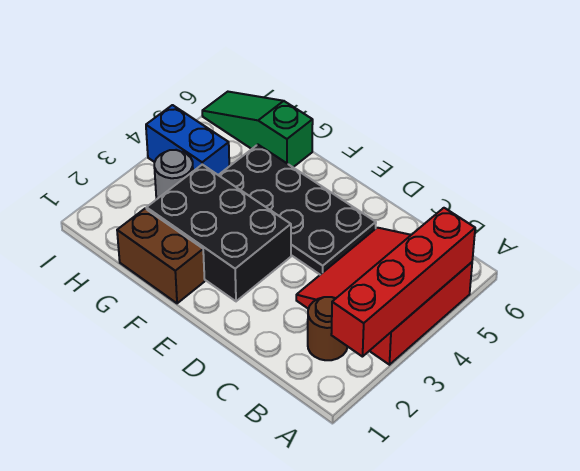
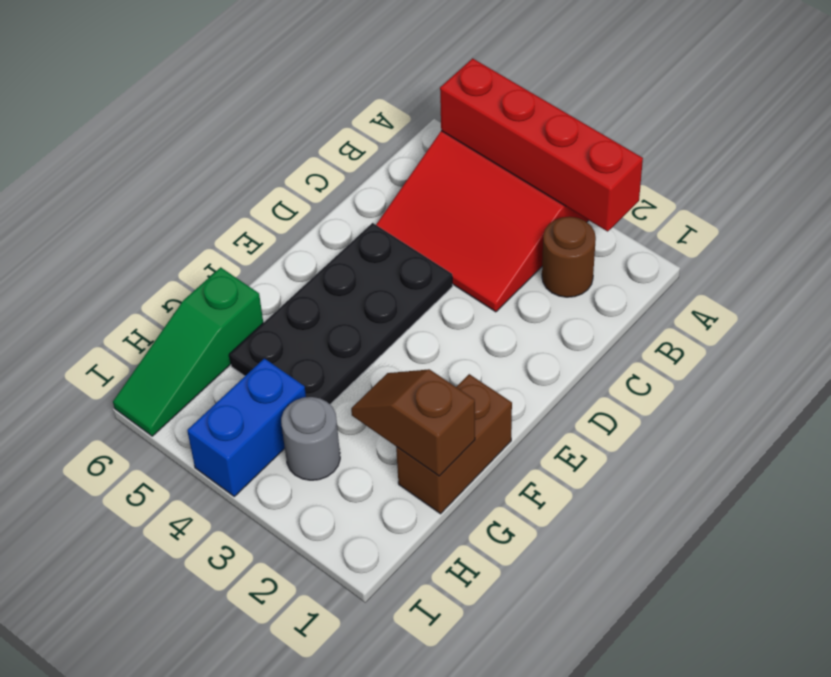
black 2x3 brick [147,165,291,301] -> none
none -> brown 1x2 slope [351,369,475,476]

